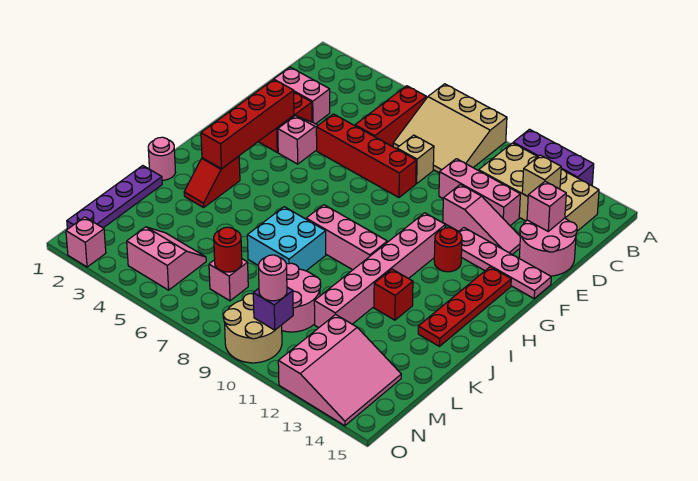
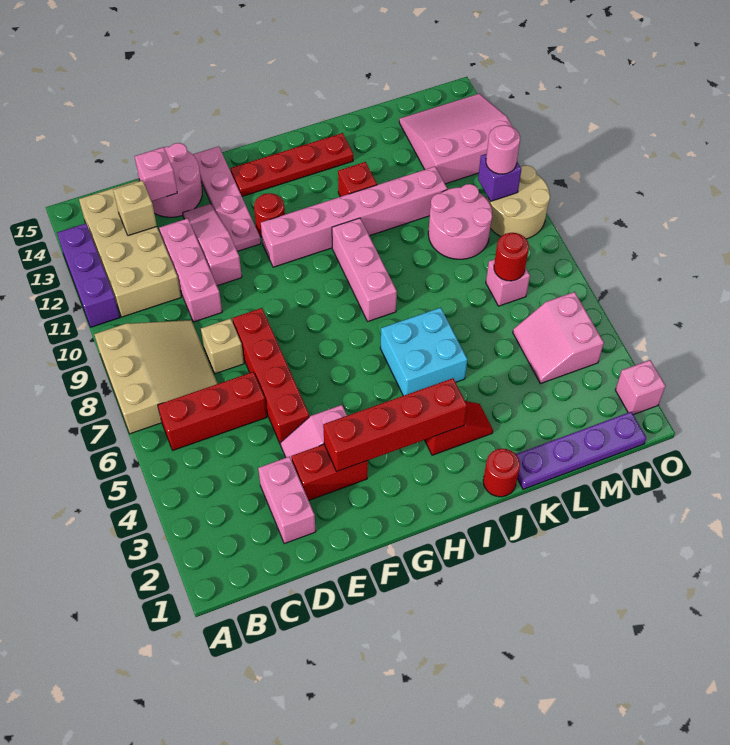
pink 1x1 round brick [148,137,176,180] -> red 1x1 round brick [483,449,520,497]
cyan 2x2 brick [247,207,326,271] -> cyan 2x2 brick moved to [380,308,467,396]

